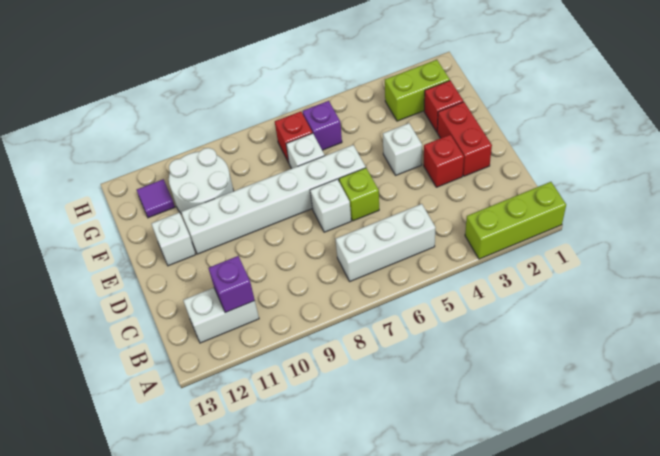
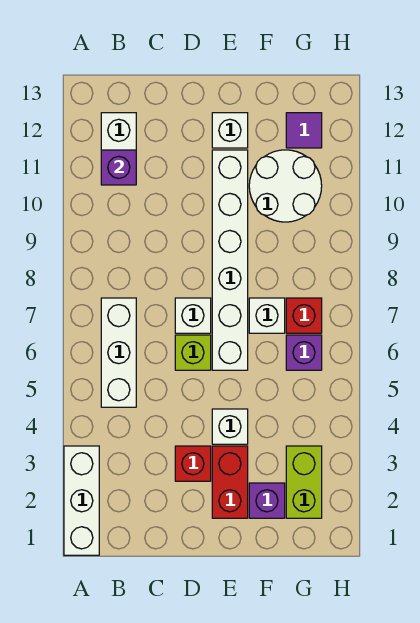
lime 1x3 brick [465,182,566,259] -> white 1x3 brick [64,446,99,555]
red 1x2 brick [437,102,492,176] -> red 1x2 brick turned to [212,446,248,518]
red 1x1 brick [424,81,463,132] -> purple 1x1 brick [249,483,285,518]

